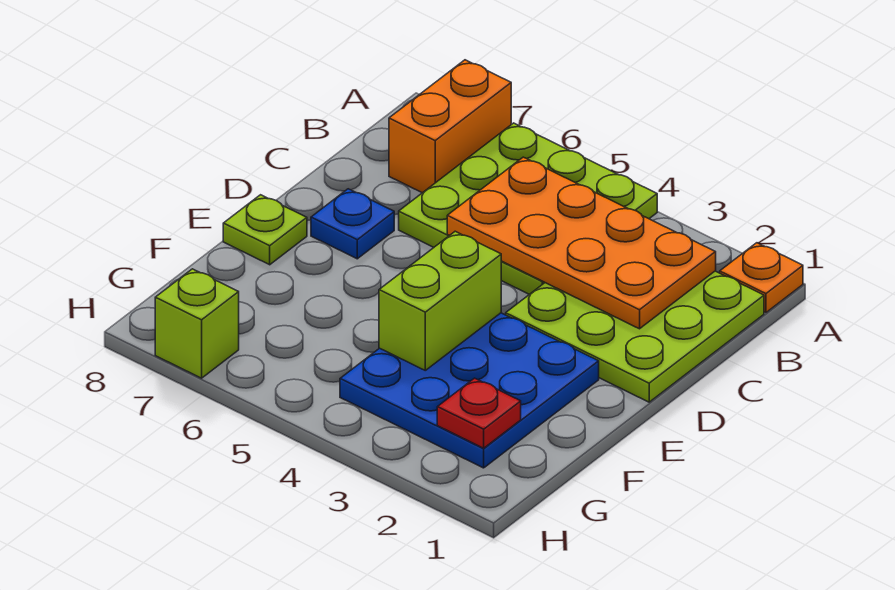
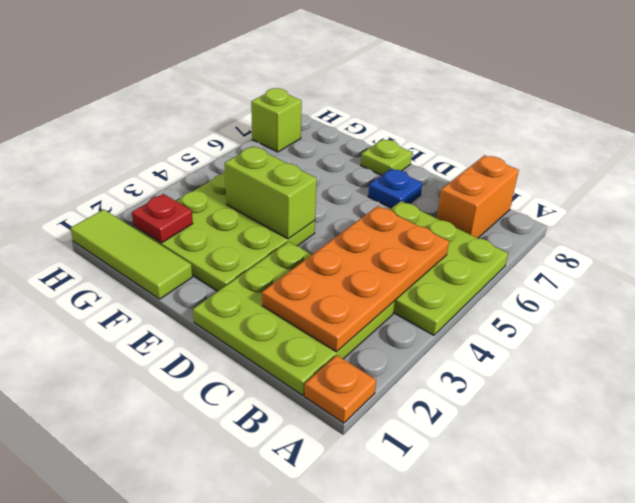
orange 1x2 brick [389,60,511,193] -> orange 1x2 brick turned to [437,155,519,238]
blue 3x3 plate [340,313,599,468] -> lime 3x3 plate [134,173,315,291]
none -> lime 1x3 tile [70,209,192,299]

